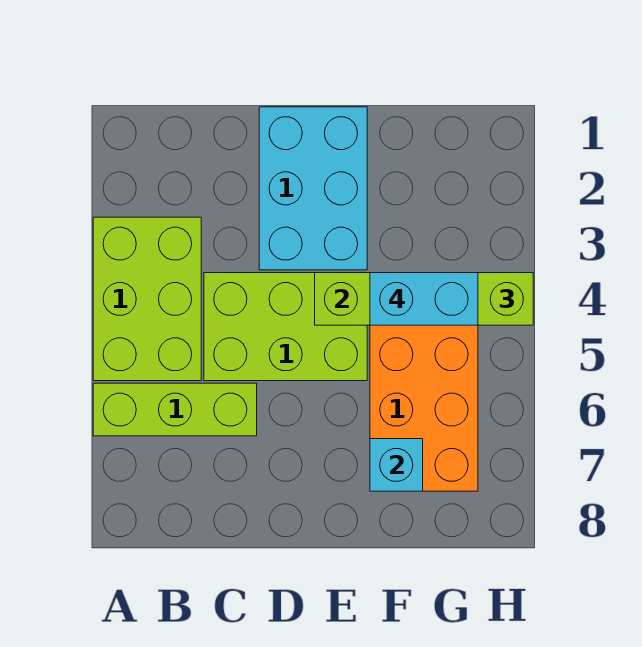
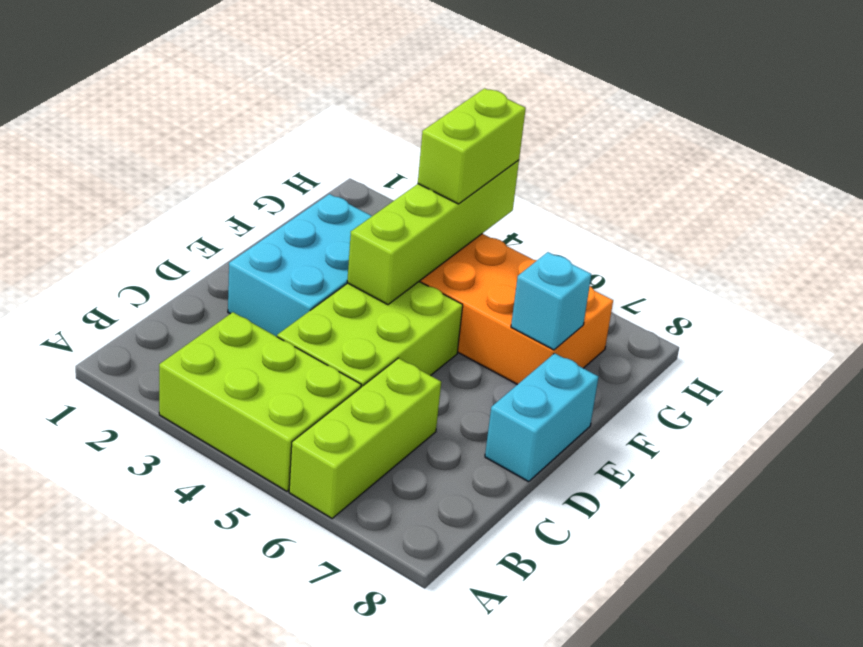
cyan 2x3 brick [259,107,367,270] -> cyan 2x3 brick turned to [228,194,372,337]
cyan 1x2 brick [370,273,478,325] -> cyan 1x2 brick moved to [485,353,598,482]

